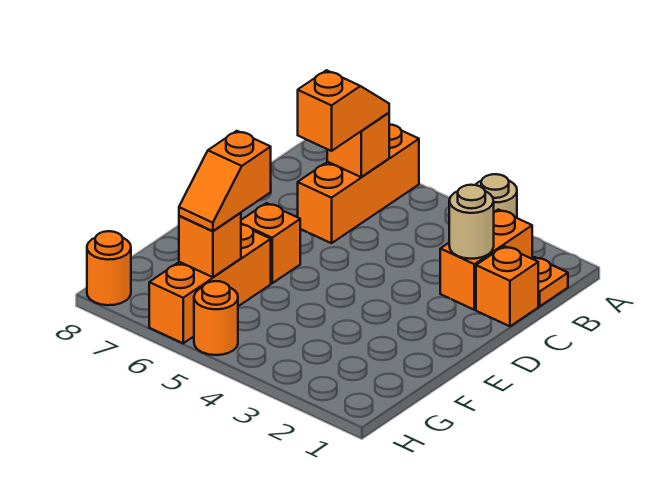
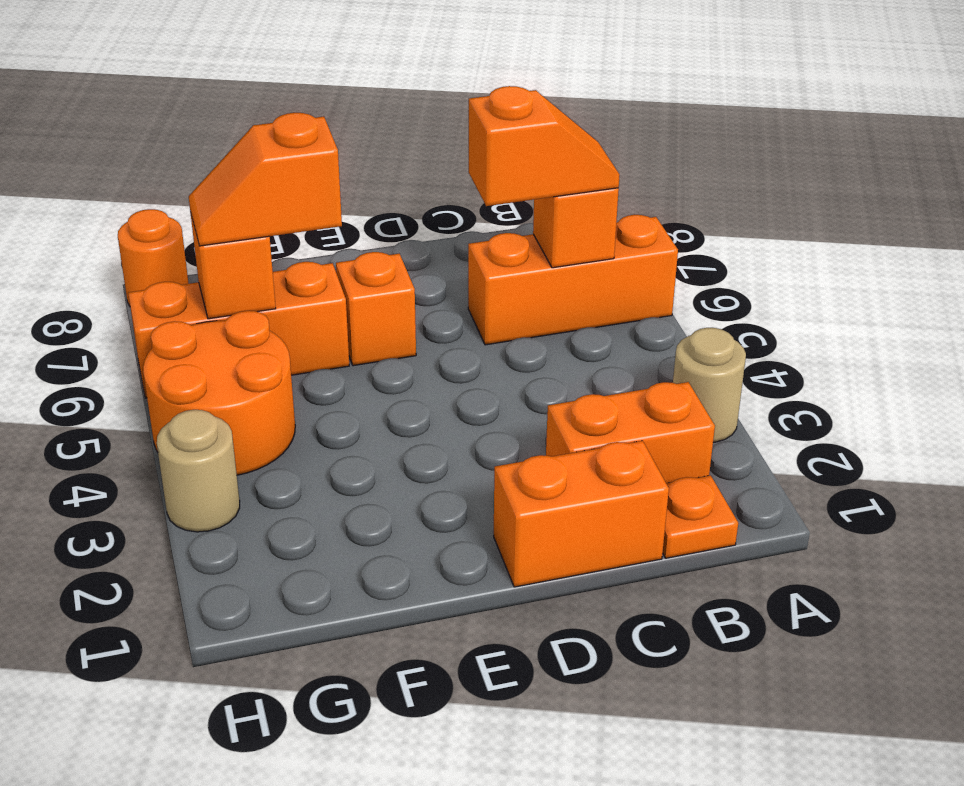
orange 1x1 brick [476,246,538,326] -> orange 1x2 brick [494,441,669,587]
tan 1x1 round brick [449,185,494,259] -> tan 1x1 round brick moved to [157,410,240,532]
orange 1x1 round brick [194,281,238,355] -> orange 2x2 round brick [143,311,295,475]

